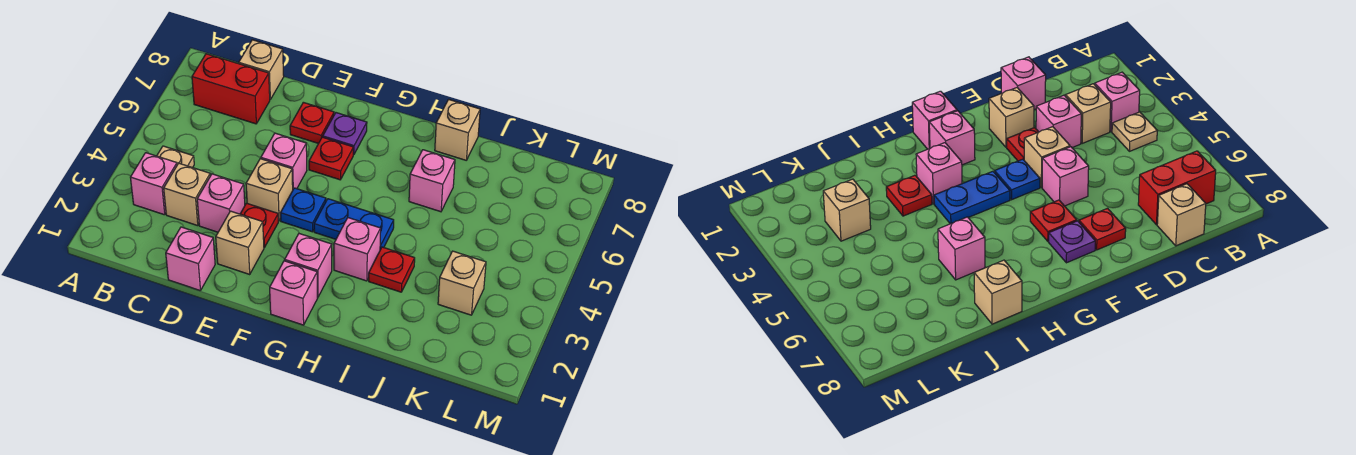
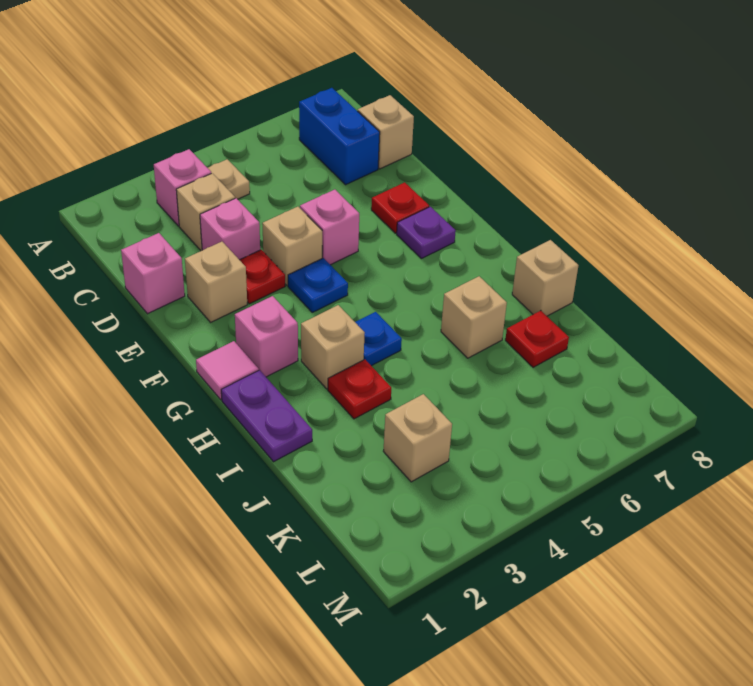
red 1x2 brick [192,54,270,124] -> blue 1x2 brick [299,88,380,185]
red 1x1 plate [309,137,353,180] -> red 1x1 plate moved to [505,311,569,367]
pink 1x1 brick [270,261,317,325] -> pink 1x1 tile [196,341,259,400]
blue 1x2 plate [314,199,394,250] -> blue 1x1 plate [355,312,402,366]
none -> purple 1x2 plate [221,370,312,462]
pink 1x1 brick [334,218,381,281] -> tan 1x1 brick [301,305,365,389]
pink 1x1 brick [409,150,455,212] -> tan 1x1 brick [441,276,507,358]

